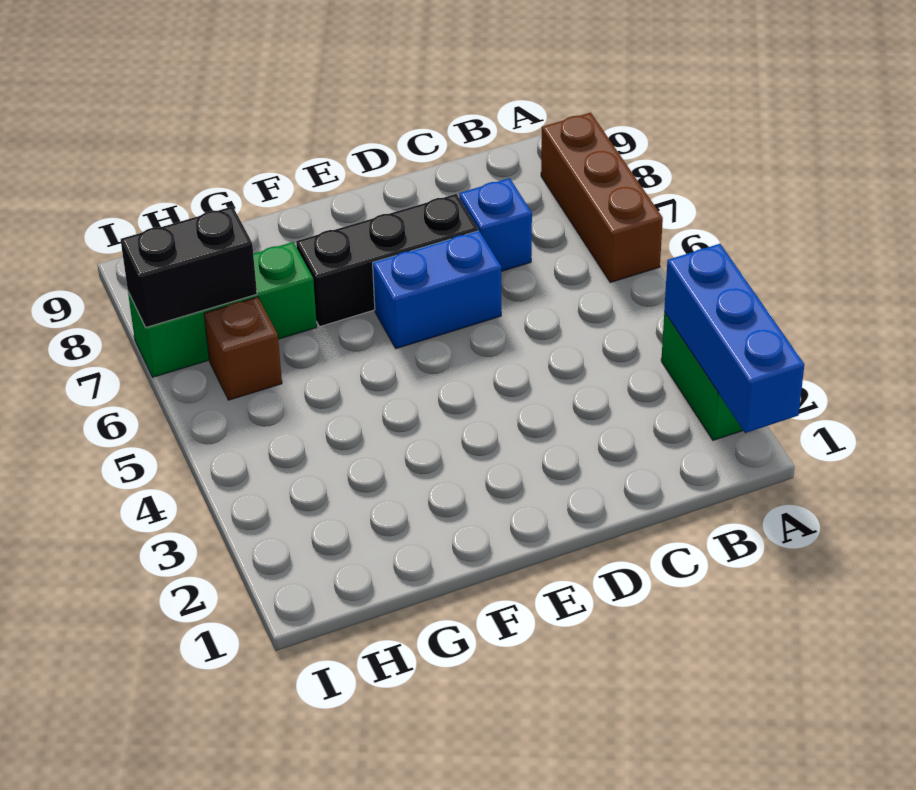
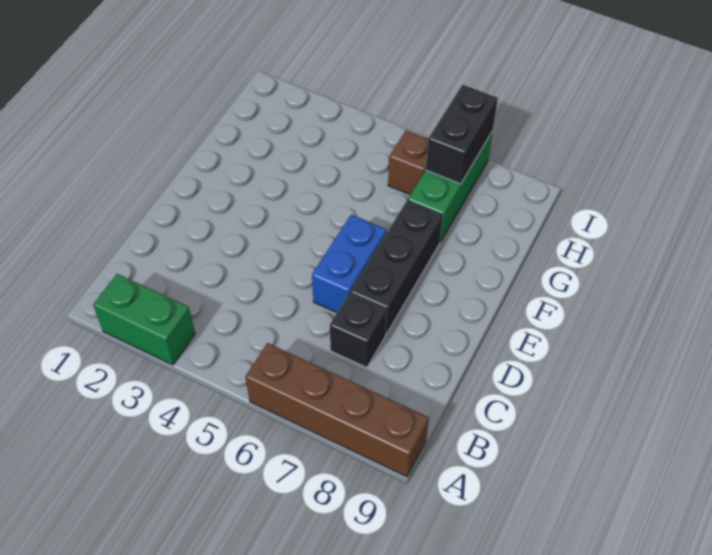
blue 1x3 brick [664,244,804,433] -> none
brown 1x3 brick [541,113,663,282] -> brown 1x4 brick [245,343,429,477]
blue 1x1 brick [459,178,532,271] -> black 1x1 brick [330,293,387,368]

